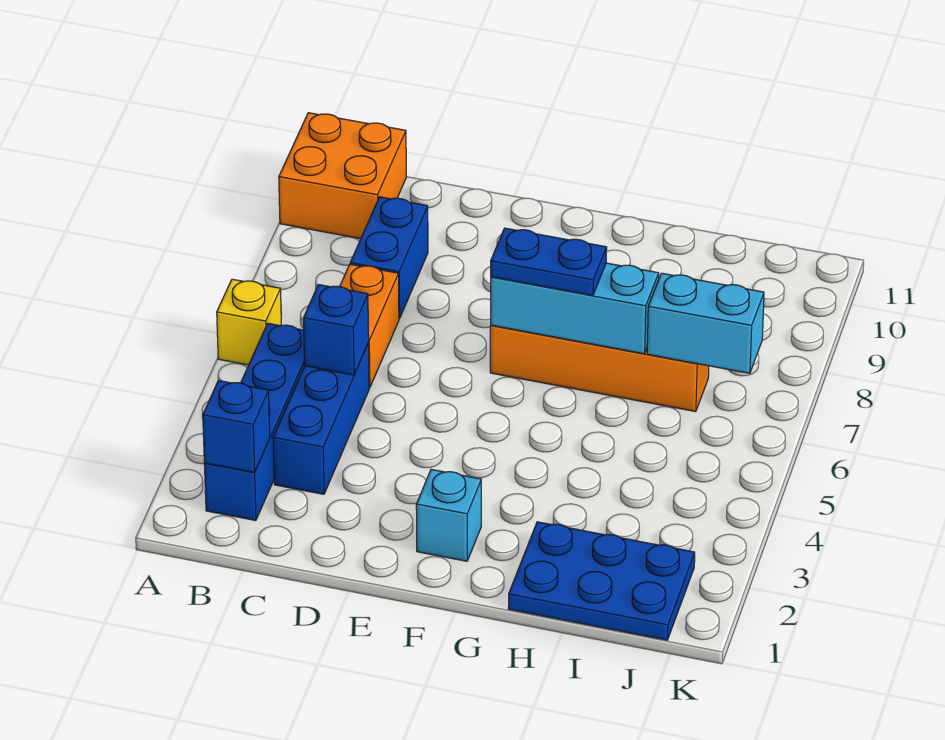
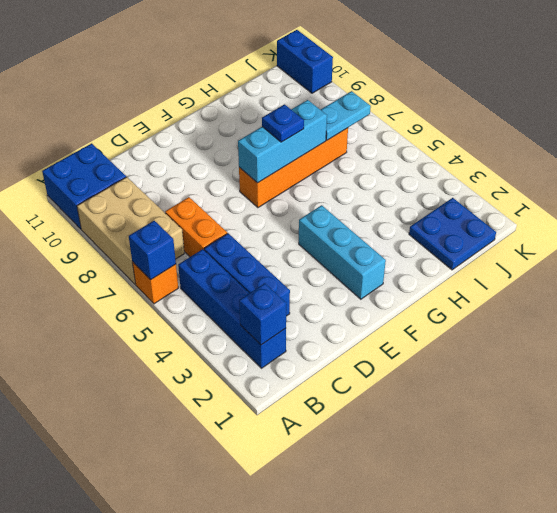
yellow 1x1 brick [217,279,281,365] -> orange 1x1 brick [132,262,178,304]
none -> tan 2x3 brick [77,177,184,284]
orange 2x2 brick [279,113,406,239] -> blue 2x2 brick [42,143,126,229]
blue 1x1 brick [303,285,369,375] -> blue 1x1 brick moved to [129,221,176,280]
blue 1x2 brick [350,197,428,319] -> blue 1x2 brick moved to [277,30,333,93]
cyan 1x1 brick [416,469,481,561] -> cyan 1x3 brick [299,205,386,299]
blue 1x2 plate [491,228,607,295] -> blue 1x1 plate [262,104,304,142]
blue 2x3 plate [508,522,695,640] -> blue 2x2 plate [409,198,496,270]
cyan 1x2 brick [647,273,764,373] -> cyan 1x2 plate [321,91,371,140]

